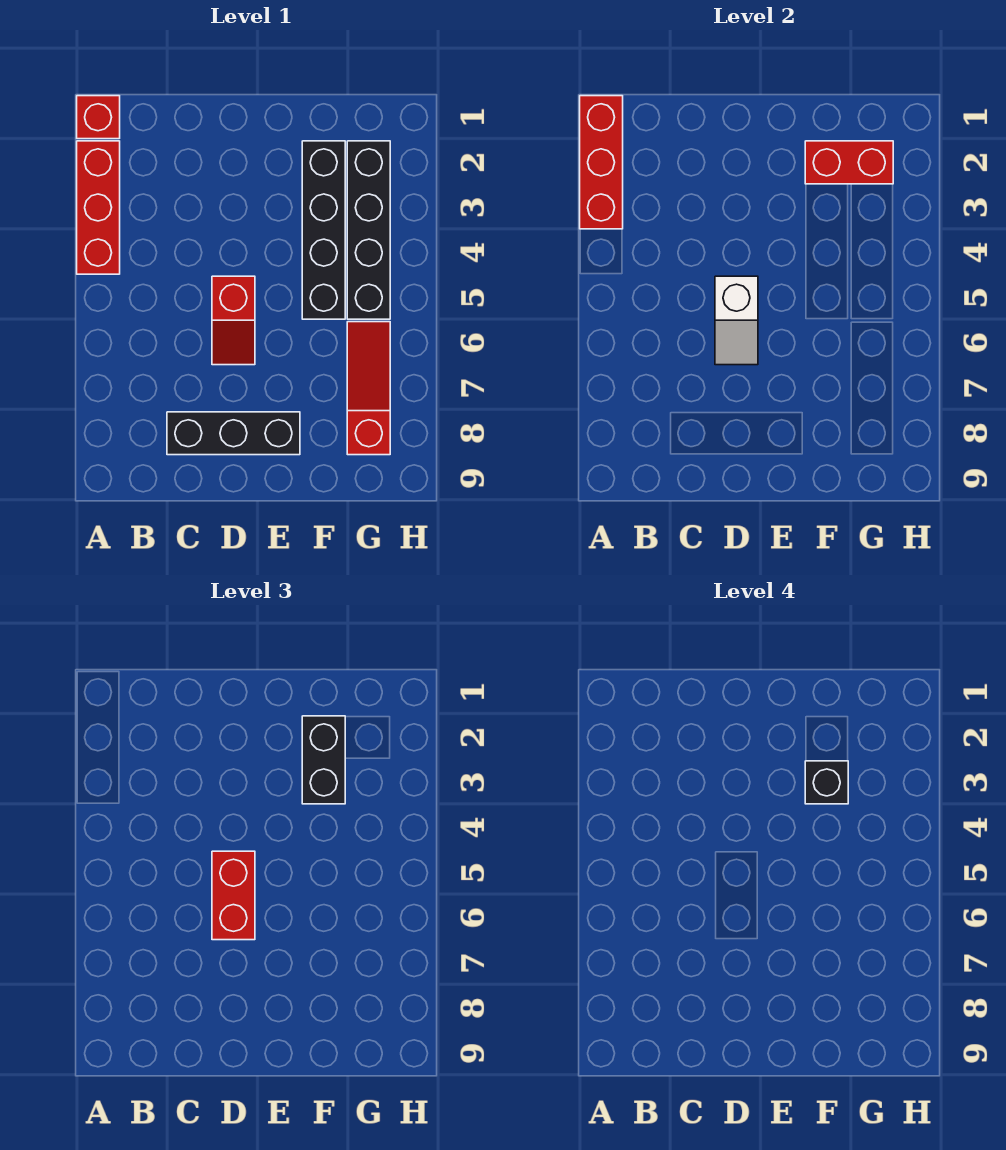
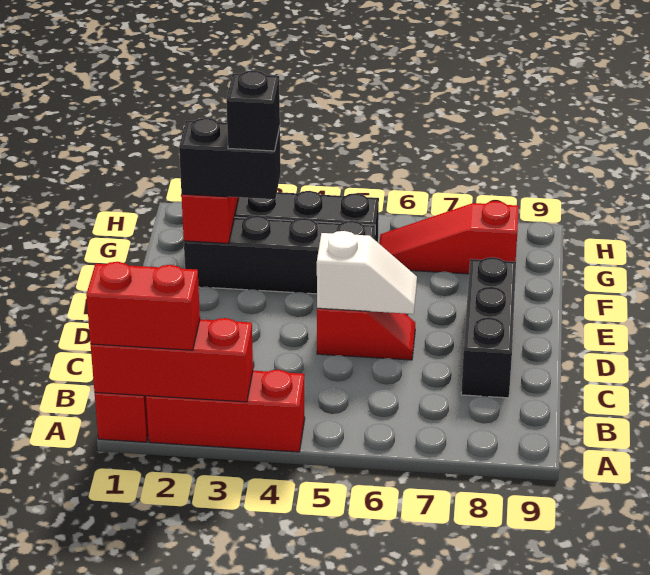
red 1x2 brick [212,851,255,940] -> red 1x2 brick moved to [86,262,200,350]

